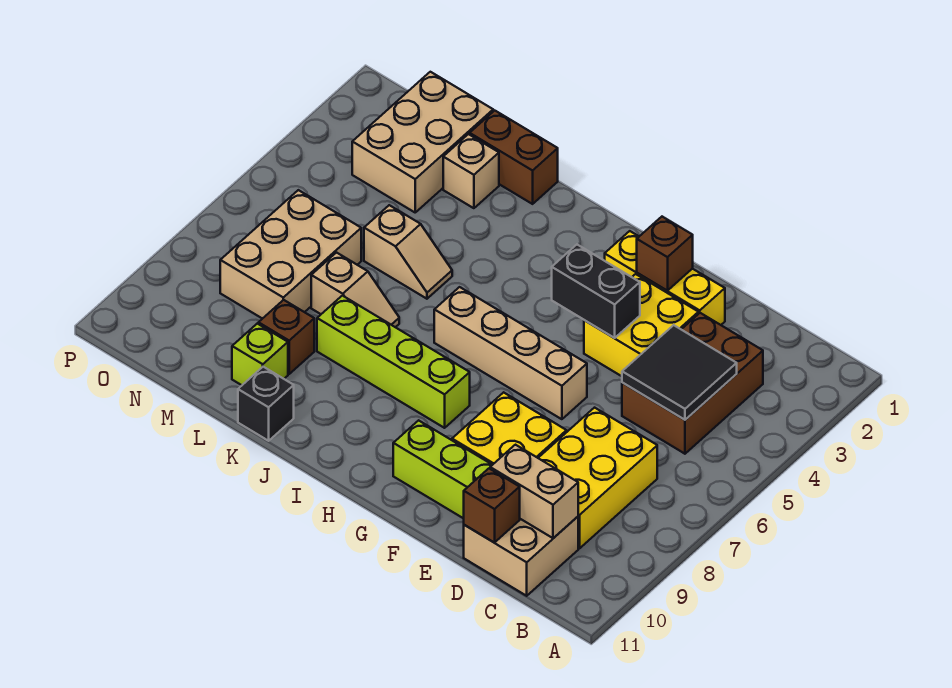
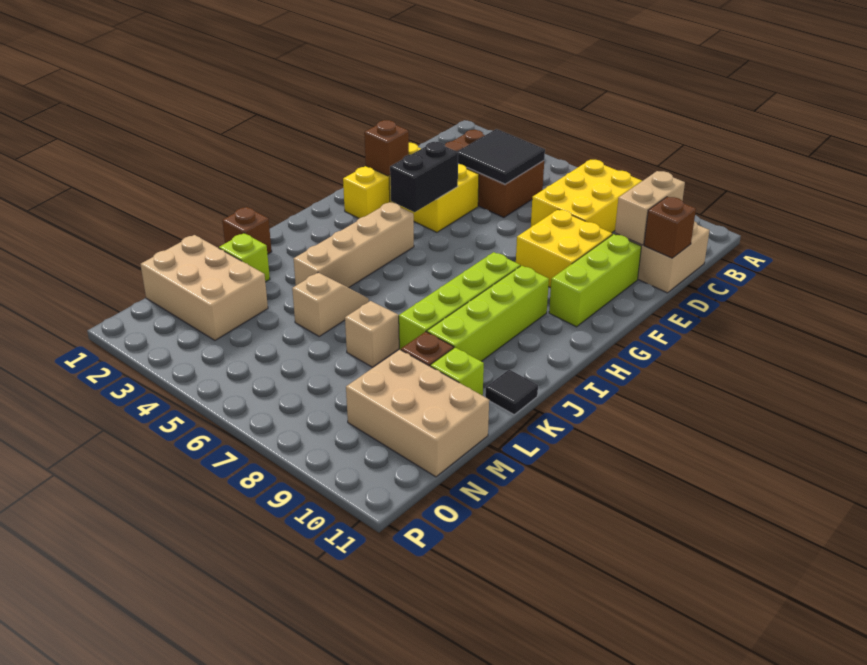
yellow 2x3 brick [539,408,657,549] -> yellow 2x3 brick turned to [531,160,642,233]
tan 1x4 brick [434,287,587,419] -> tan 1x4 brick moved to [294,202,414,288]
none -> lime 1x4 brick [427,266,549,361]
brown 1x2 brick [470,111,558,204] -> brown 1x1 brick [222,207,272,254]
black 1x1 brick [238,367,294,441] -> black 1x1 tile [485,370,538,414]
tan 1x1 brick [443,134,499,208] -> lime 1x1 brick [219,233,270,282]
tan 2x3 brick [220,190,361,319] -> tan 2x3 brick moved to [346,350,489,477]

